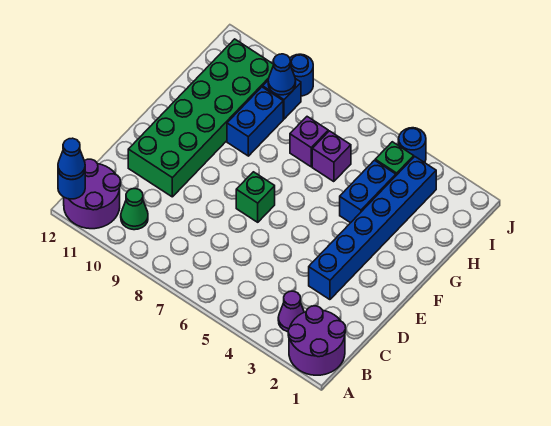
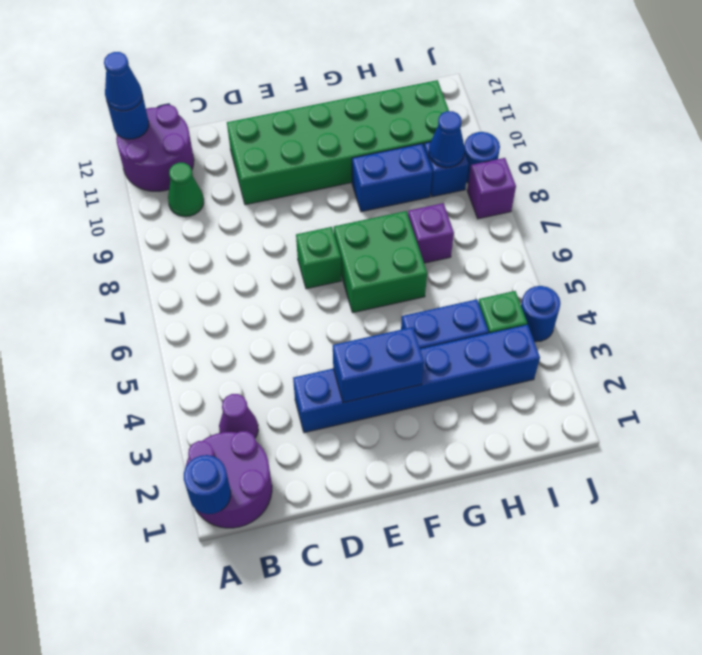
none -> blue 1x1 round brick [184,455,231,514]
none -> blue 1x2 brick [333,327,424,402]
none -> green 2x2 brick [334,211,427,313]
purple 1x1 brick [312,131,351,182] -> purple 1x1 brick moved to [467,158,516,219]

